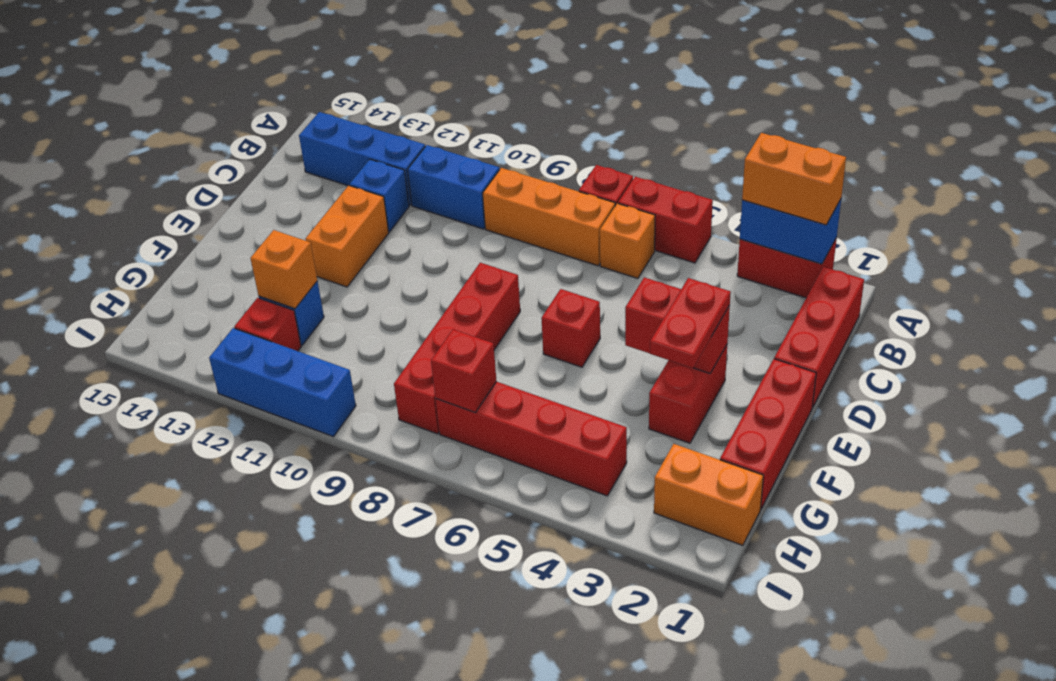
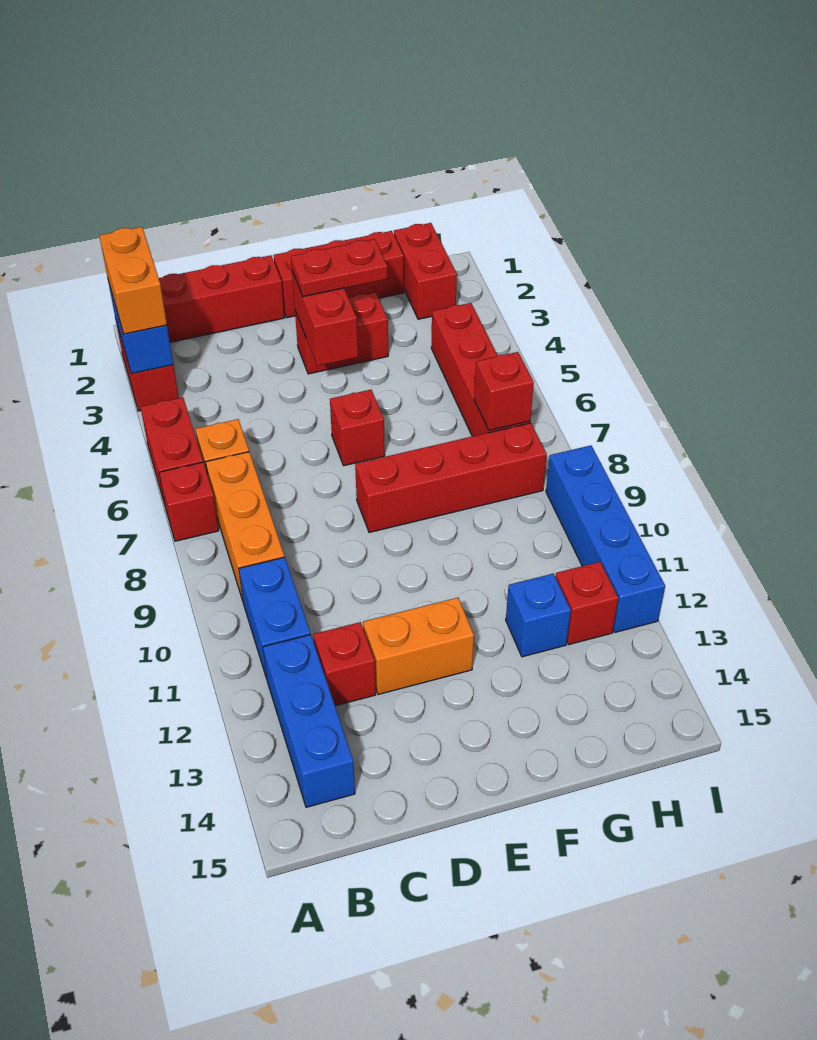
blue 1x1 brick [350,159,409,232] -> red 1x1 brick [313,622,376,706]
orange 1x1 brick [250,230,317,309] -> none
orange 1x2 brick [654,444,763,545] -> red 1x2 brick [394,223,457,319]
blue 1x3 brick [209,328,356,437] -> blue 1x4 brick [546,445,665,632]

